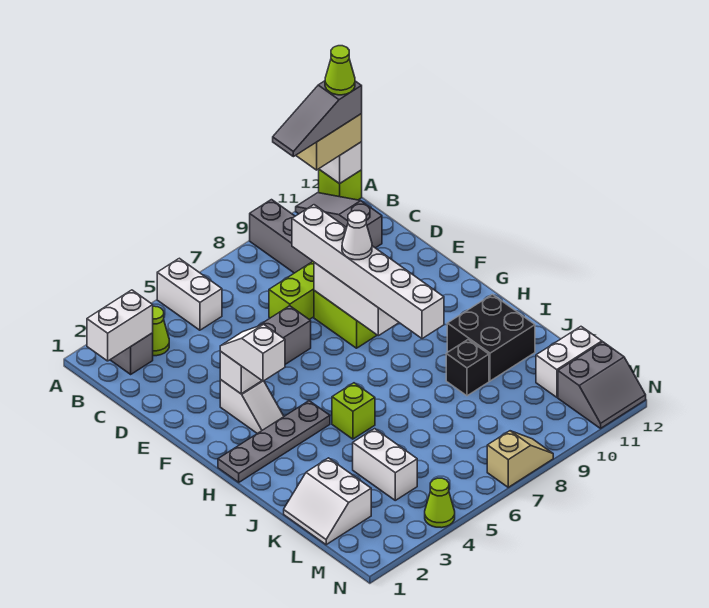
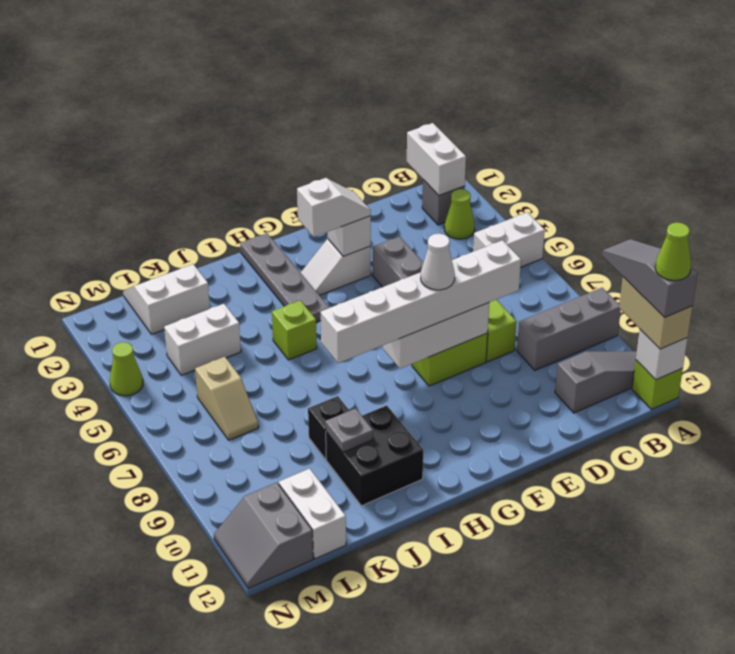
none -> grey 1x1 plate [325,408,373,452]
tan 1x2 slope [487,431,553,487] -> tan 1x2 slope moved to [195,357,259,440]

